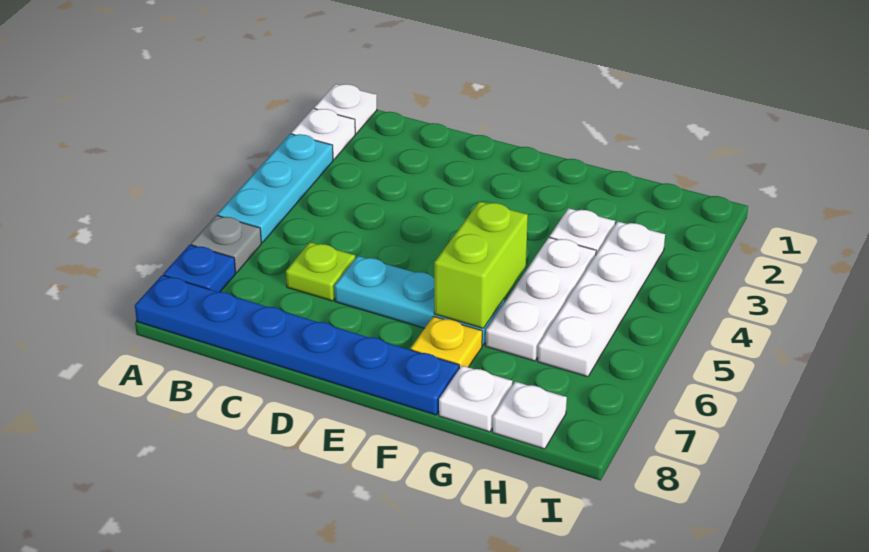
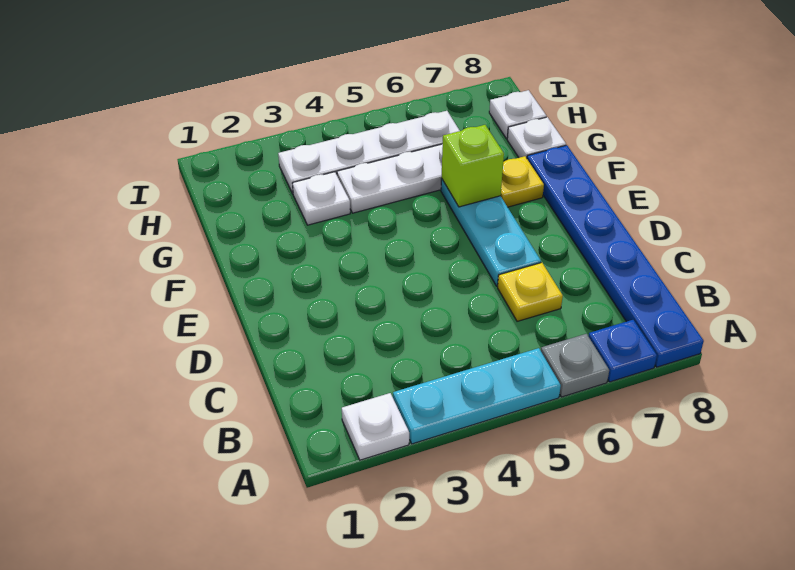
white 1x1 plate [314,84,377,134] -> none
lime 1x1 plate [286,242,355,301] -> yellow 1x1 plate [498,263,563,321]
lime 1x2 brick [434,201,528,328] -> lime 1x1 brick [442,125,504,207]

